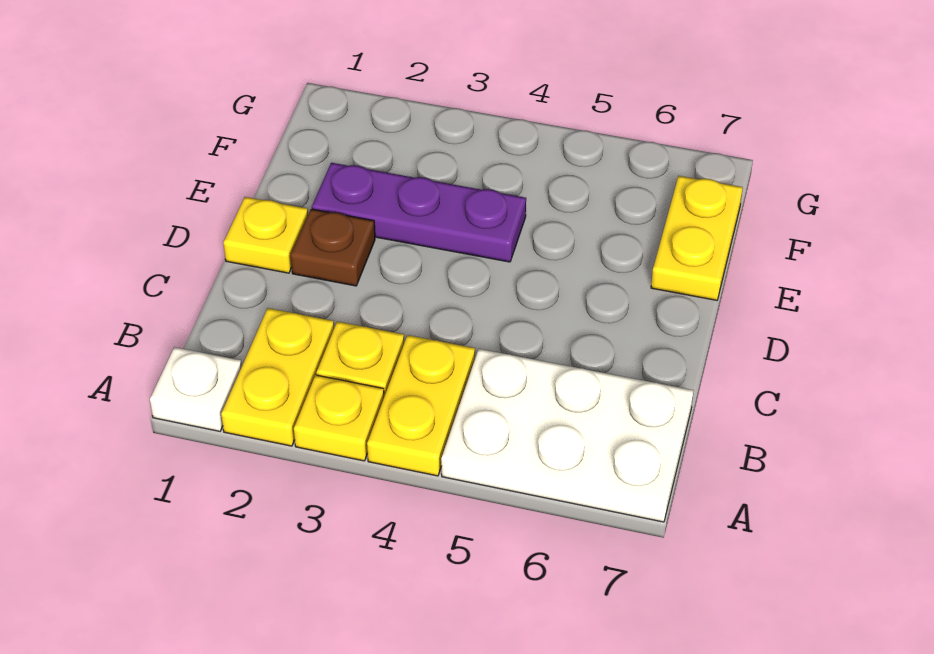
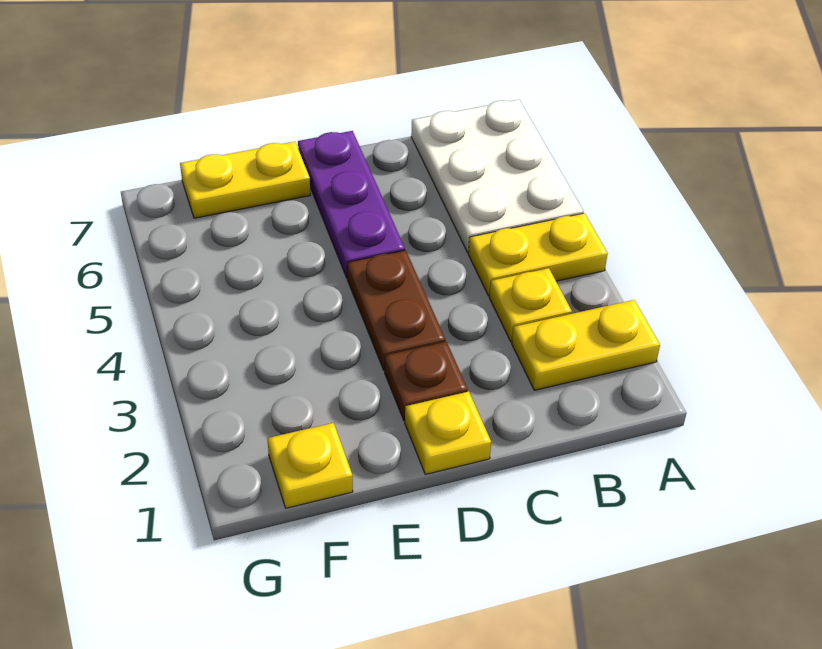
white 1x1 plate [150,347,242,431] -> none
yellow 1x1 plate [294,375,384,461] -> yellow 1x1 plate moved to [267,423,353,508]
none -> brown 1x2 plate [347,250,446,370]
purple 1x3 plate [312,163,526,262] -> purple 1x3 plate moved to [298,131,405,278]

